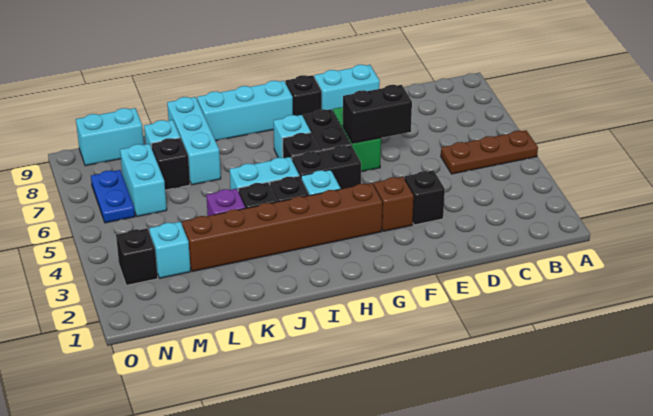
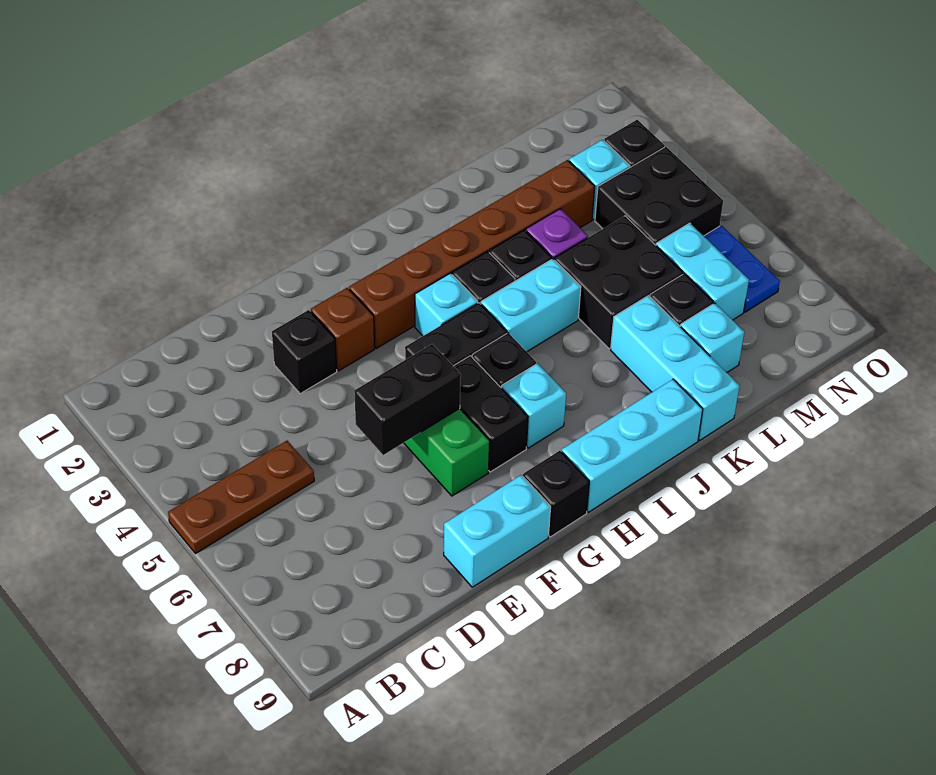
none -> black 2x2 brick [555,216,683,349]
none -> black 2x2 brick [595,147,723,245]
cyan 1x2 brick [76,108,144,166] -> none

